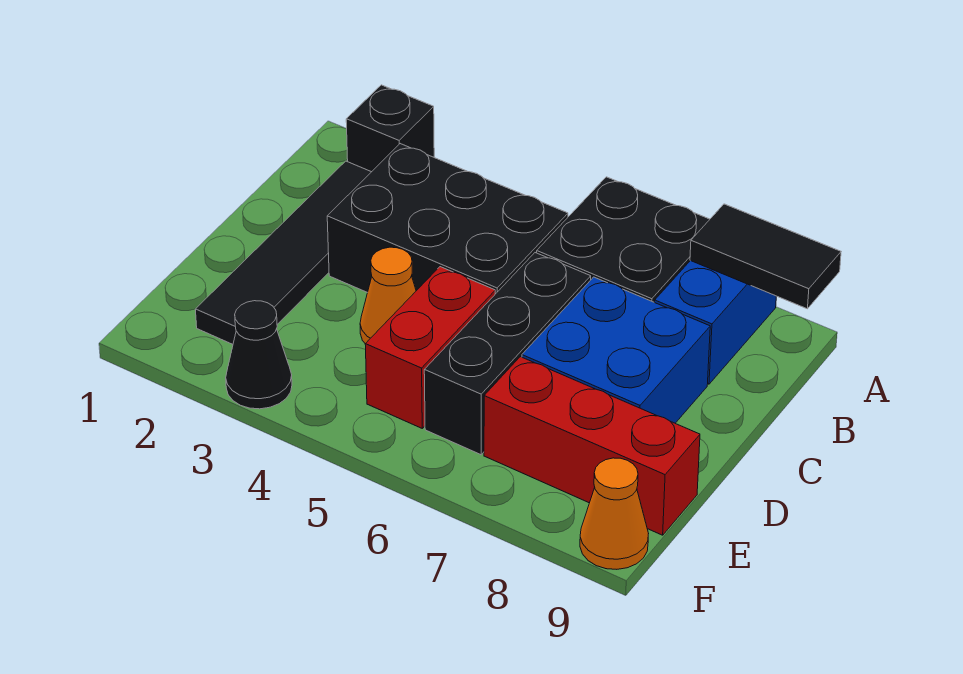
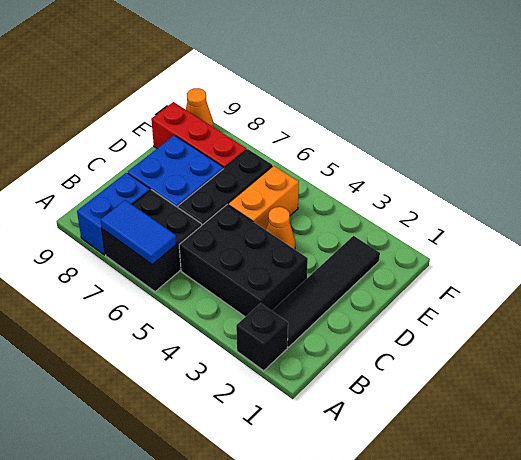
none -> blue 1x2 tile [101,200,177,265]
black 1x2 tile [690,204,841,309] -> none
red 1x2 brick [365,267,495,428] -> orange 1x2 brick [228,166,299,230]
black 1x1 cone [226,301,292,409] -> none

